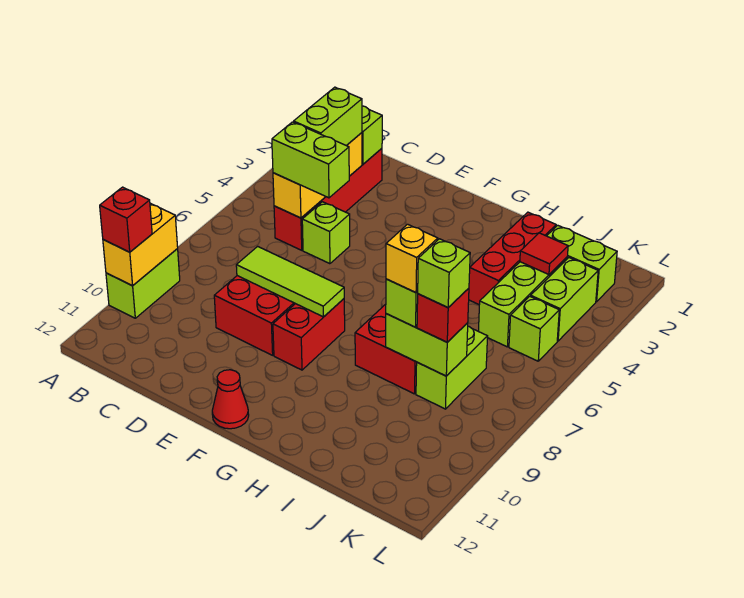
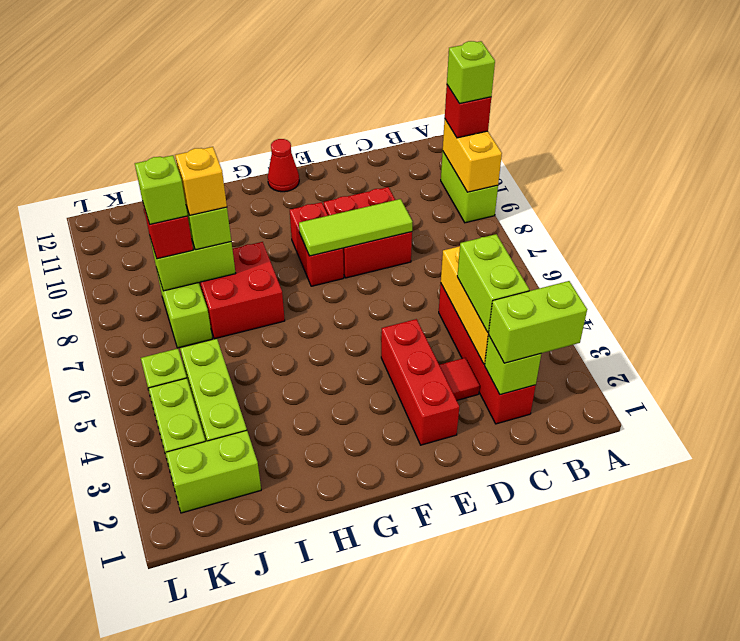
lime 1x2 brick [272,122,349,198] -> lime 1x2 brick moved to [488,281,587,363]
lime 1x1 brick [302,202,350,264] -> lime 1x1 brick moved to [447,41,495,104]
red 1x3 brick [469,212,556,305] -> red 1x3 brick moved to [381,319,459,445]
red 1x1 tile [520,233,568,275] -> red 1x1 tile moved to [439,358,480,400]

